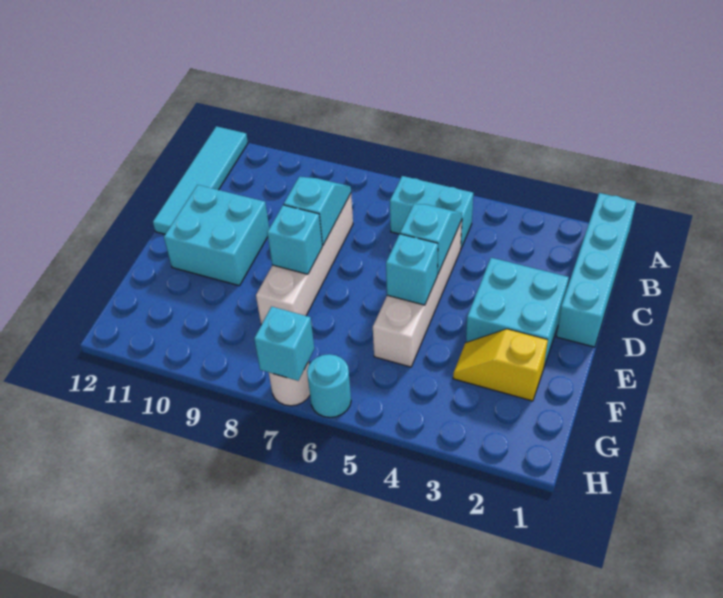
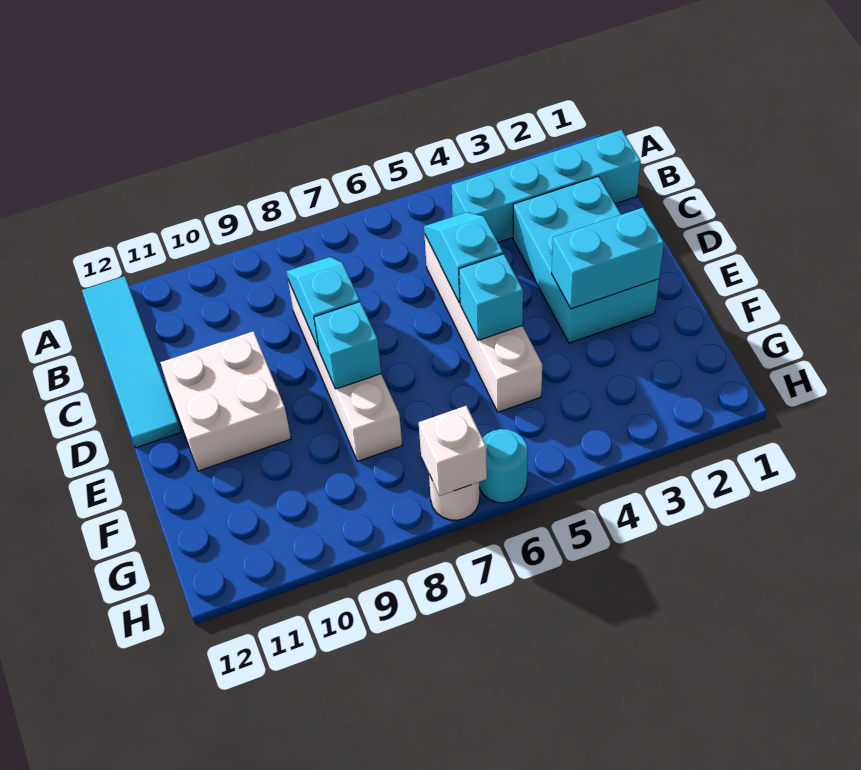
cyan 1x4 brick [556,193,636,347] -> cyan 1x4 brick turned to [451,130,641,242]
cyan 1x2 brick [390,176,473,248] -> cyan 1x2 brick moved to [552,208,664,309]
cyan 2x2 brick [466,258,569,366] -> cyan 2x3 brick [513,176,659,343]
cyan 2x2 brick [164,185,269,286] -> white 2x2 brick [160,331,291,471]
yellow 1x2 slope [453,329,548,401] -> none
cyan 1x1 brick [254,307,314,381] -> white 1x1 brick [419,406,487,496]

